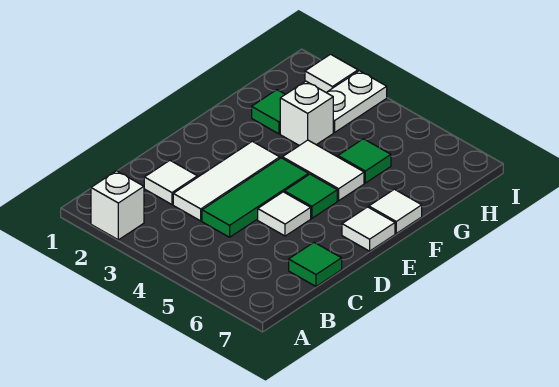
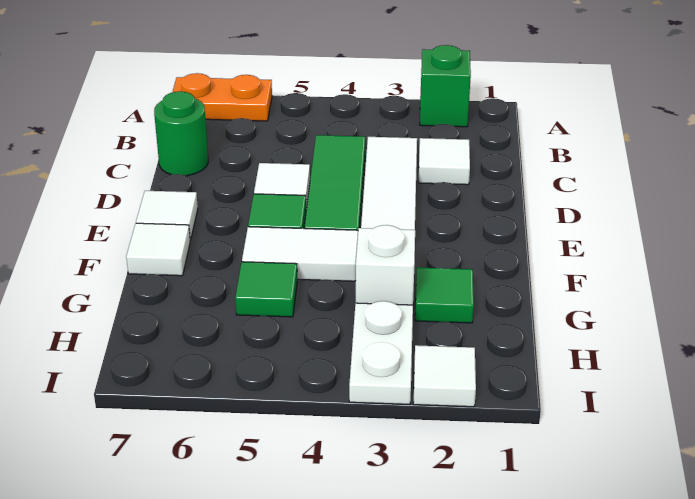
white 1x1 brick [91,171,144,240] -> green 1x1 brick [420,45,471,127]
none -> orange 1x2 plate [172,73,272,121]
green 1x1 tile [289,242,342,286] -> green 1x1 round brick [154,91,208,176]

